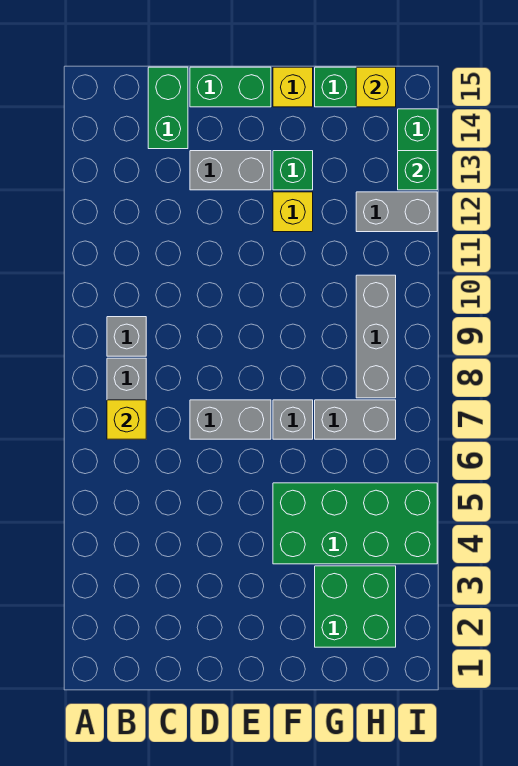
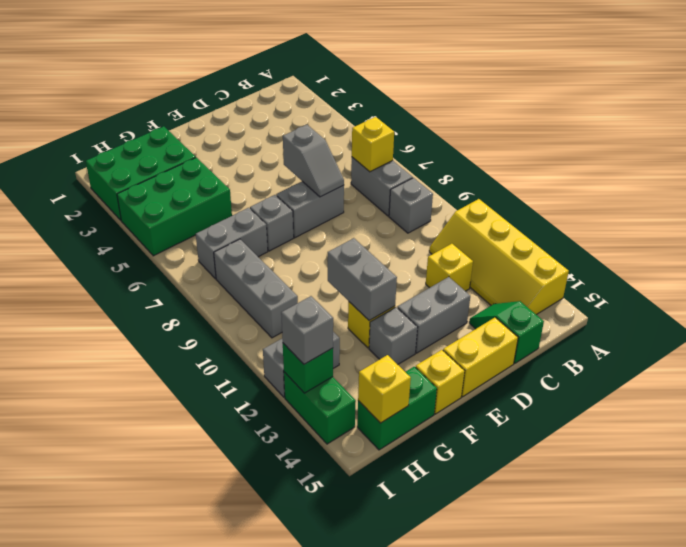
none -> yellow 2x4 slope [429,199,569,315]
none -> yellow 1x1 brick [426,244,473,291]
green 1x2 brick [148,67,188,149] -> green 1x2 slope [469,301,544,363]
none -> grey 1x2 slope [283,125,344,197]
green 1x2 brick [190,67,271,107] -> yellow 1x2 brick [443,317,518,397]
green 2x4 brick [273,483,437,564] -> green 2x3 brick [117,158,232,256]
none -> grey 1x2 brick [328,238,397,321]
green 1x1 brick [273,151,313,190] -> grey 1x1 brick [369,307,418,365]
green 2x2 brick [315,566,396,647] -> green 2x3 brick [86,126,196,220]
none -> grey 1x1 brick [281,296,333,364]

